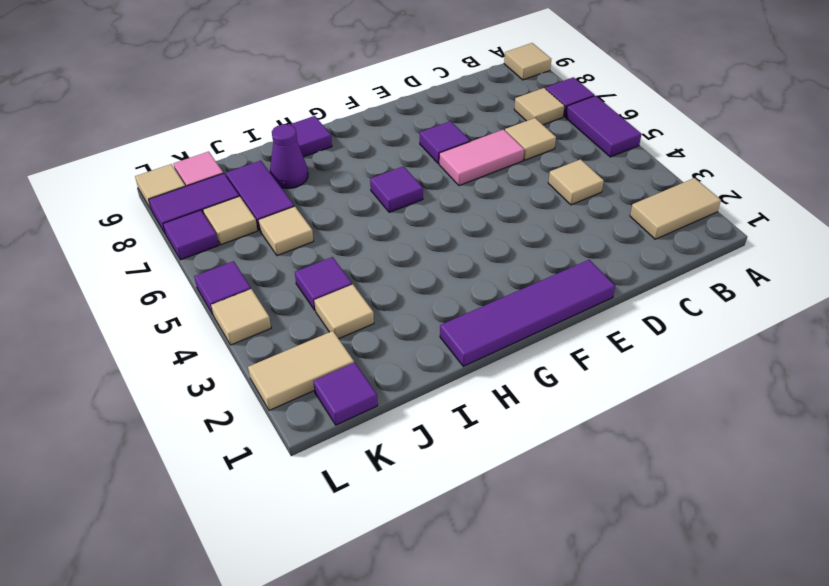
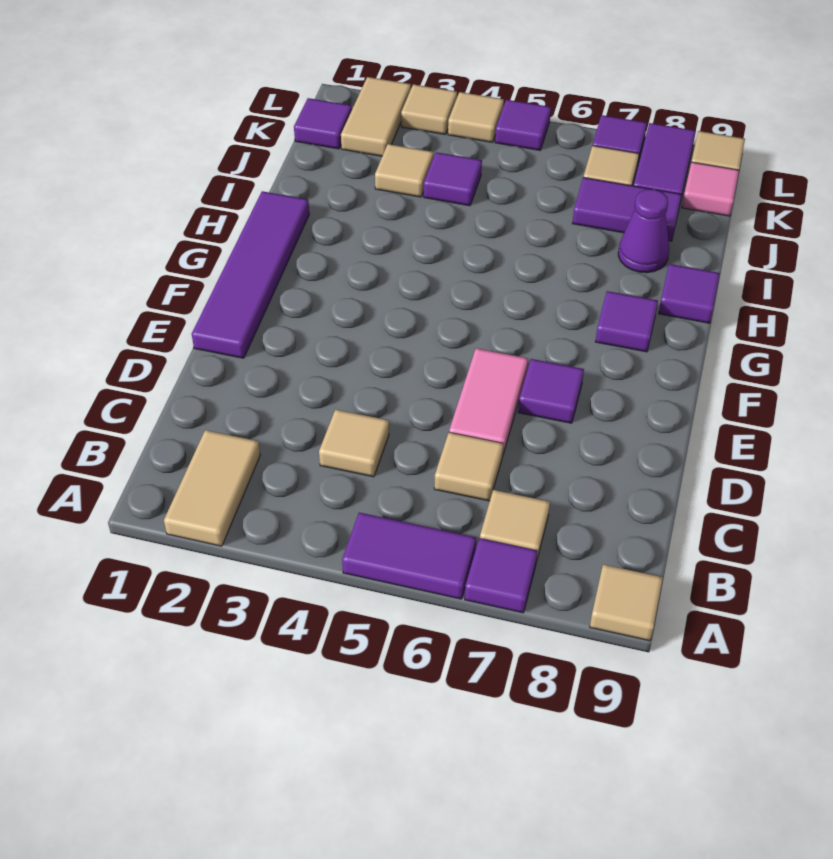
purple 1x1 tile [370,166,423,212] -> purple 1x1 tile moved to [595,291,658,352]
tan 1x1 tile [259,206,314,256] -> tan 1x1 tile moved to [401,84,457,135]

